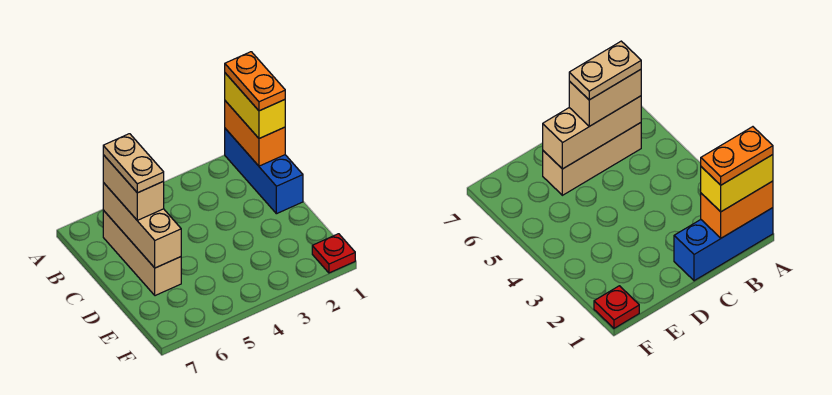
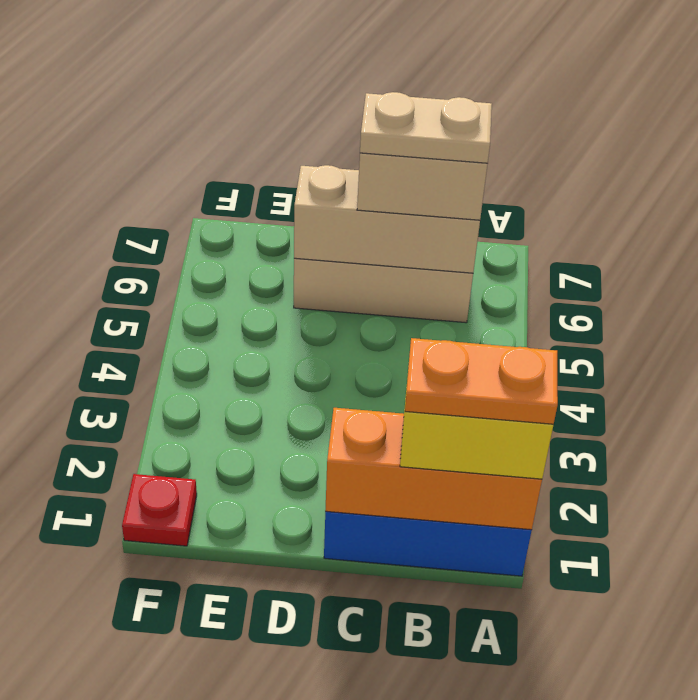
orange 1x2 brick [225,101,285,166] -> orange 1x3 brick [325,408,542,530]

